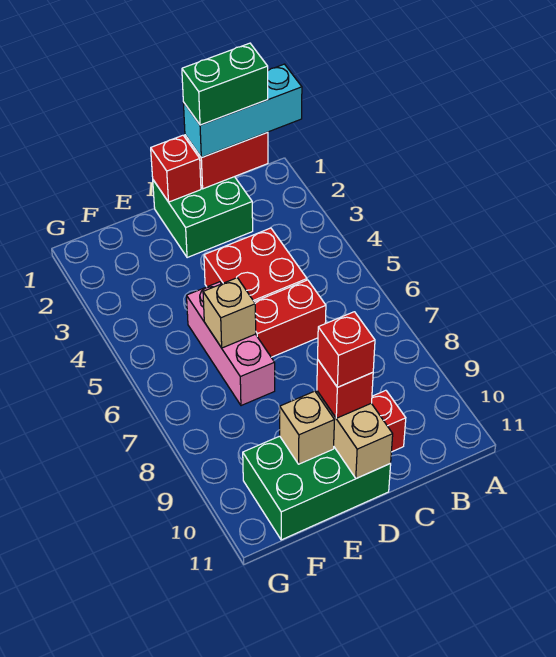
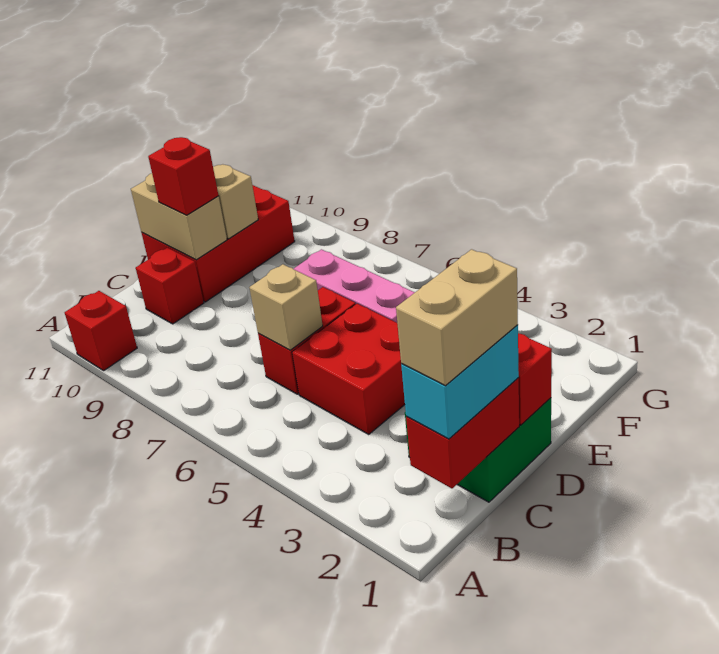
cyan 1x3 brick [183,64,302,158] -> cyan 1x2 brick [401,325,519,439]
green 1x2 brick [182,43,268,125] -> tan 1x2 brick [396,249,518,386]
green 2x3 brick [243,436,391,540] -> red 2x3 brick [142,185,295,302]
red 1x1 brick [318,312,375,387] -> red 1x1 brick moved to [65,291,137,371]
tan 1x1 brick [203,278,256,348] -> tan 1x1 brick moved to [249,264,323,350]

